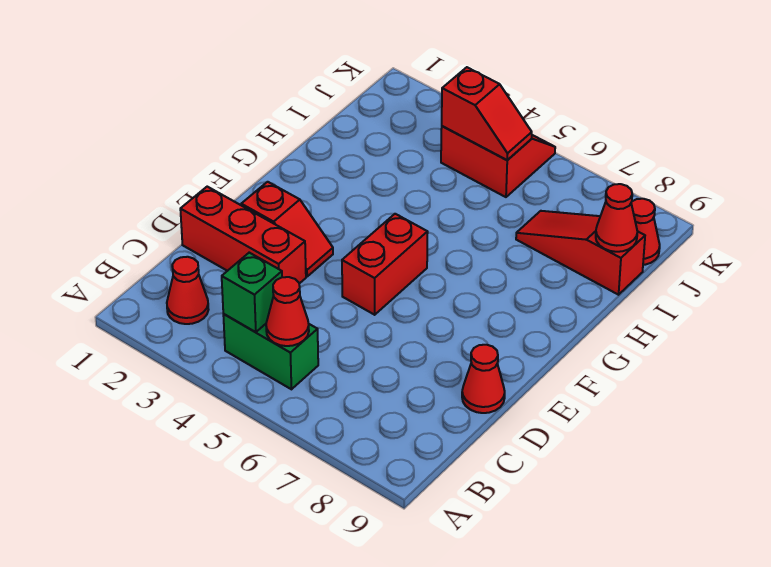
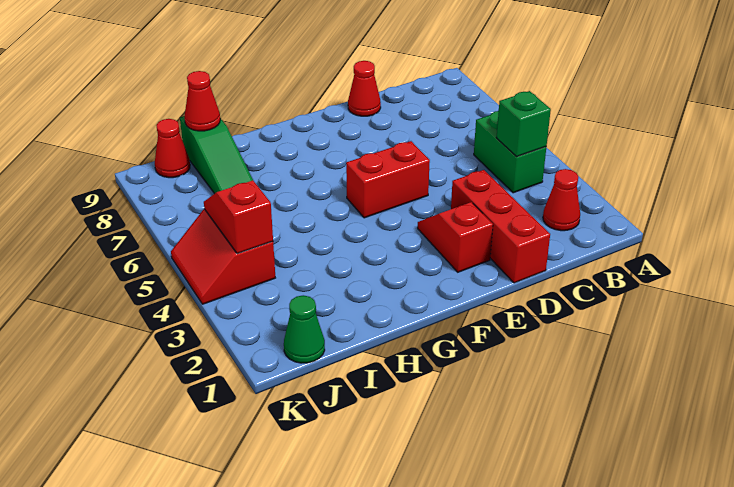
red 1x1 cone [266,277,309,346] -> none
red 1x3 slope [516,211,645,295] -> green 1x3 slope [180,116,253,194]
none -> green 1x1 cone [284,295,325,363]

